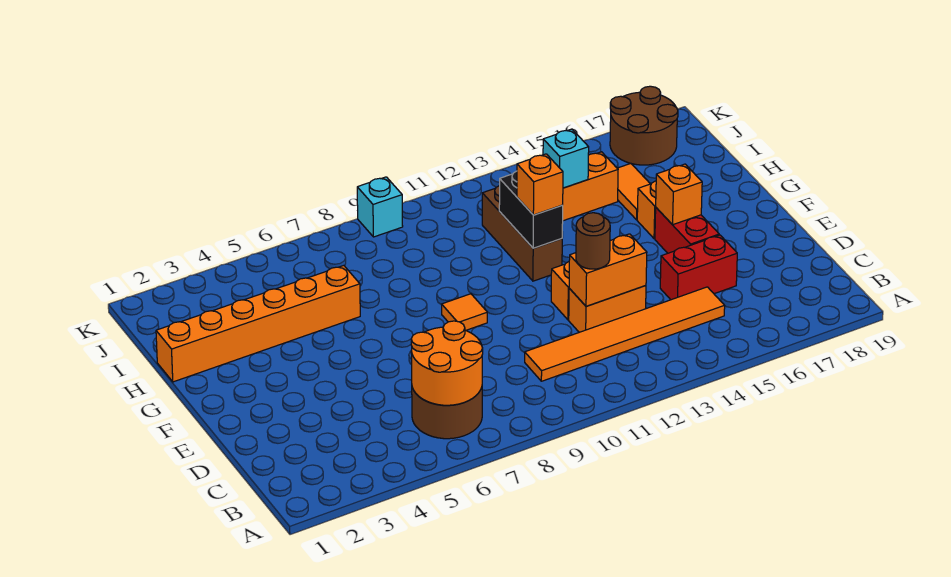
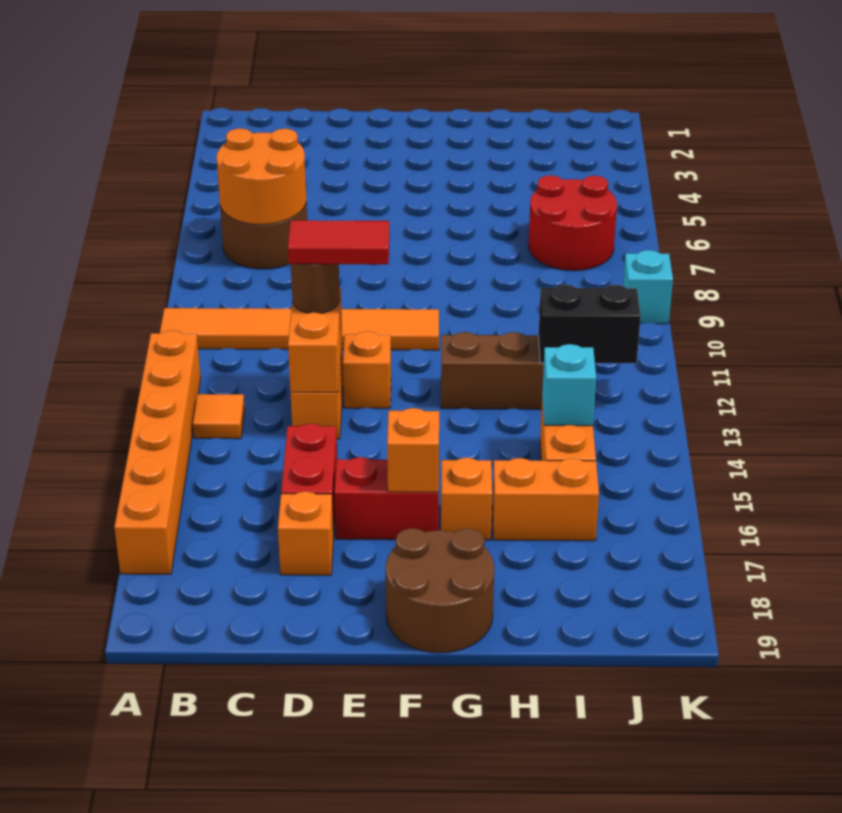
orange 1x6 tile [525,287,725,381] -> orange 1x6 tile turned to [160,308,439,350]
none -> red 1x2 tile [288,220,390,264]
orange 1x1 tile [442,294,487,330] -> orange 1x1 tile moved to [193,394,245,439]
black 1x2 brick [499,171,563,248] -> black 1x2 brick moved to [539,284,641,363]
orange 1x1 brick [517,154,563,215] -> orange 1x1 brick moved to [278,491,334,575]
orange 1x6 brick [156,266,360,382] -> orange 1x6 brick moved to [114,330,201,574]
orange 1x2 tile [617,163,650,220] -> orange 1x2 brick [492,458,599,541]
none -> red 2x2 round brick [529,175,617,271]
brown 2x2 round brick [610,86,678,165] -> brown 2x2 round brick moved to [386,528,494,653]

